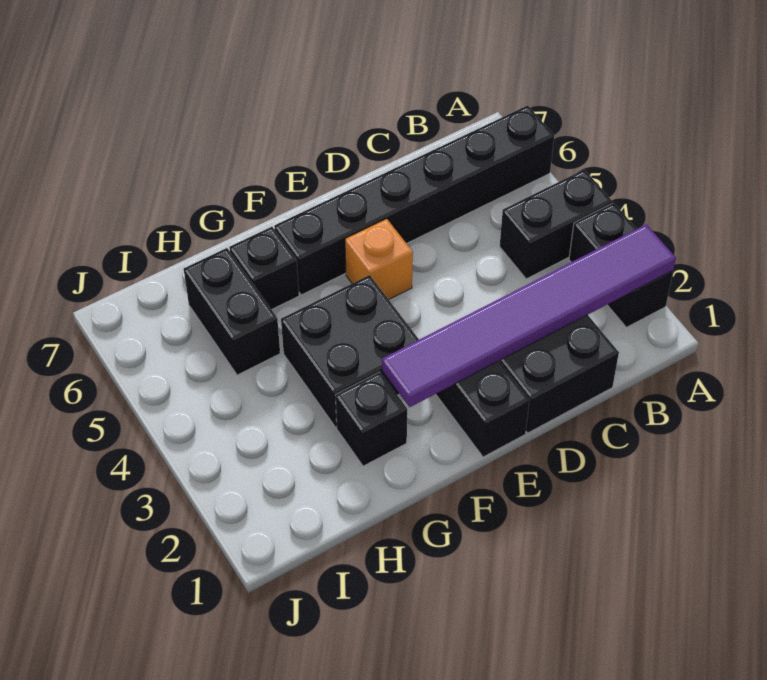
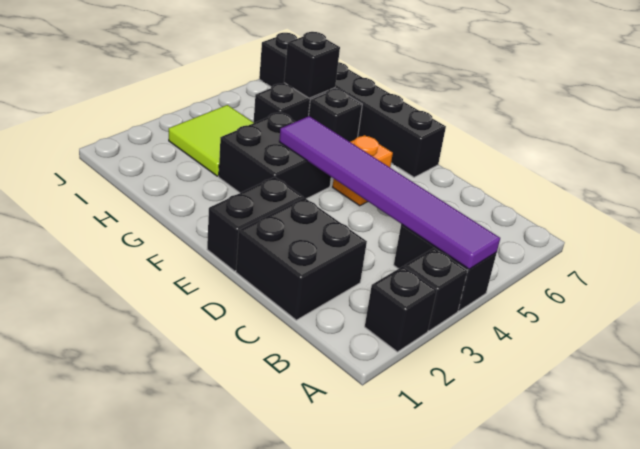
purple 1x6 tile [382,224,676,407] -> purple 1x6 tile moved to [279,116,500,269]
black 1x6 brick [274,105,554,295] -> black 1x6 brick moved to [259,33,446,177]
black 1x1 brick [335,372,407,466] -> black 1x1 brick moved to [284,32,340,98]
none -> lime 2x2 tile [169,105,254,176]

